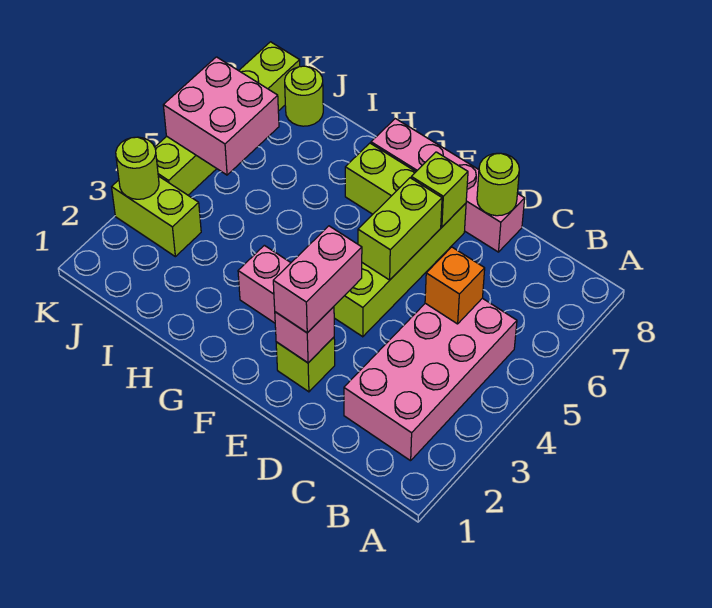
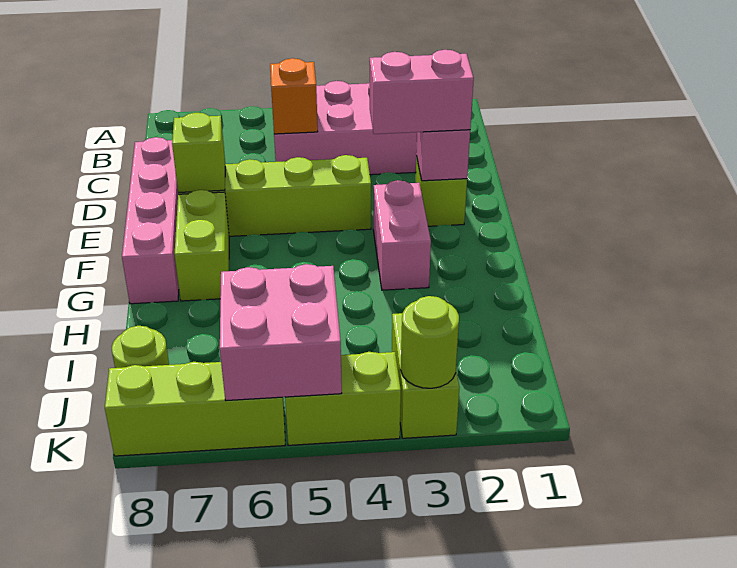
lime 1x1 round brick [477,153,519,216] -> none
lime 1x2 brick [358,178,442,280] -> none

